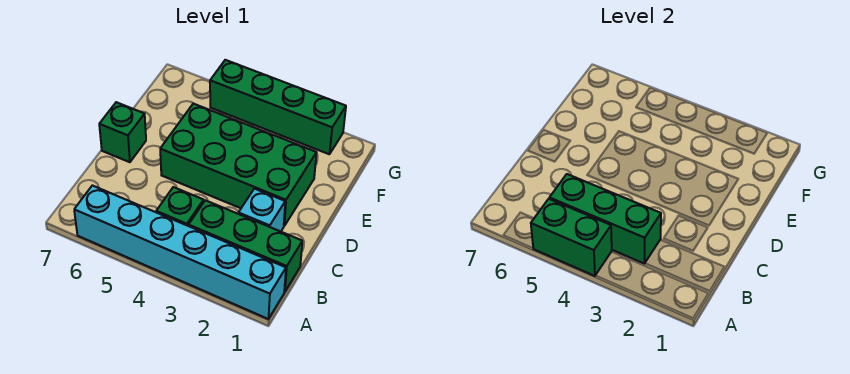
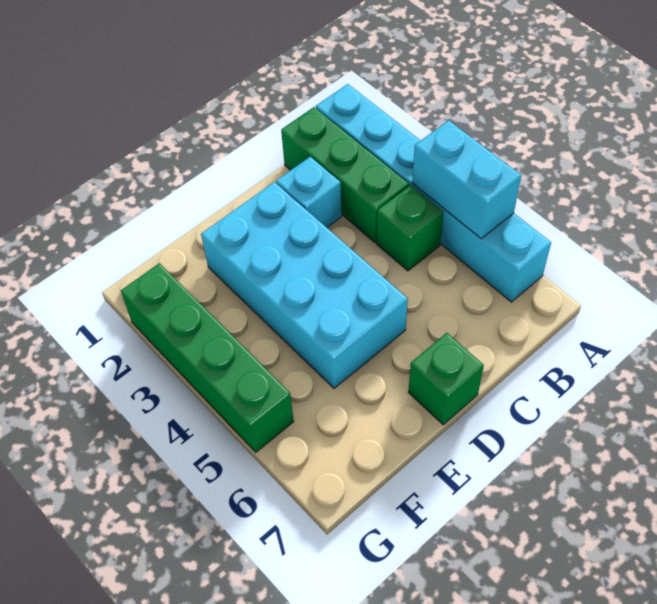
green 1x2 brick [531,199,612,276] -> cyan 1x2 brick [412,120,521,239]
green 1x3 brick [550,174,661,264] -> none
green 2x4 brick [160,104,317,226] -> cyan 2x4 brick [201,182,408,388]

